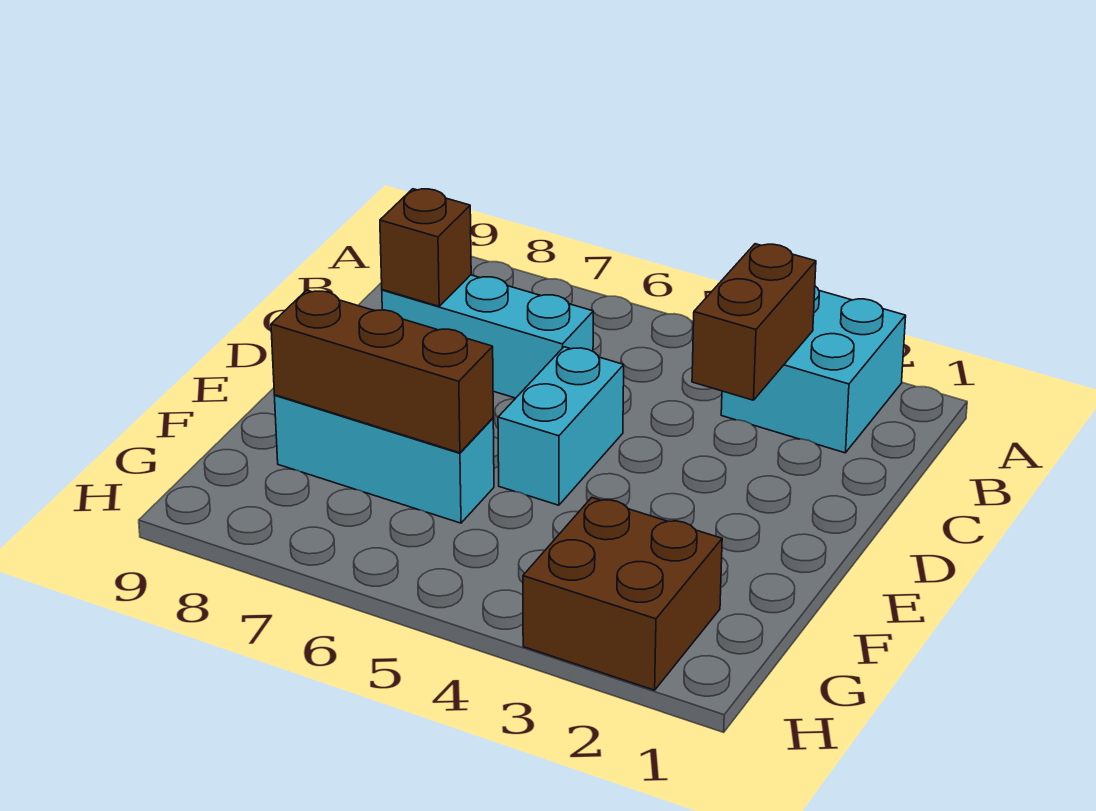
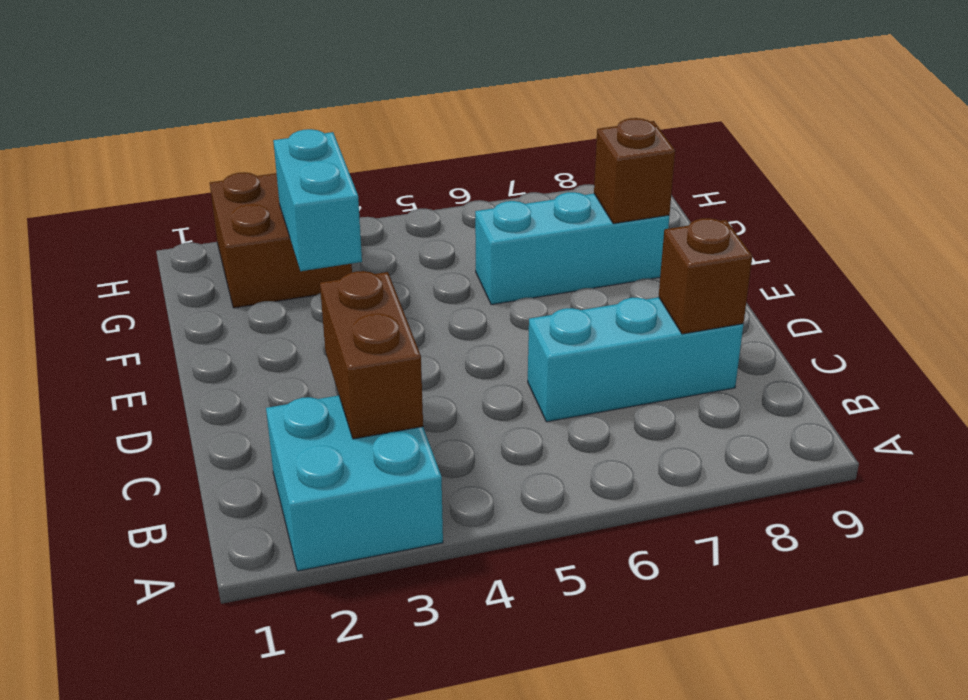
cyan 1x2 brick [498,347,624,505] -> cyan 1x2 brick moved to [273,129,362,271]
brown 1x3 brick [271,290,493,453] -> brown 1x1 brick [594,118,675,224]

